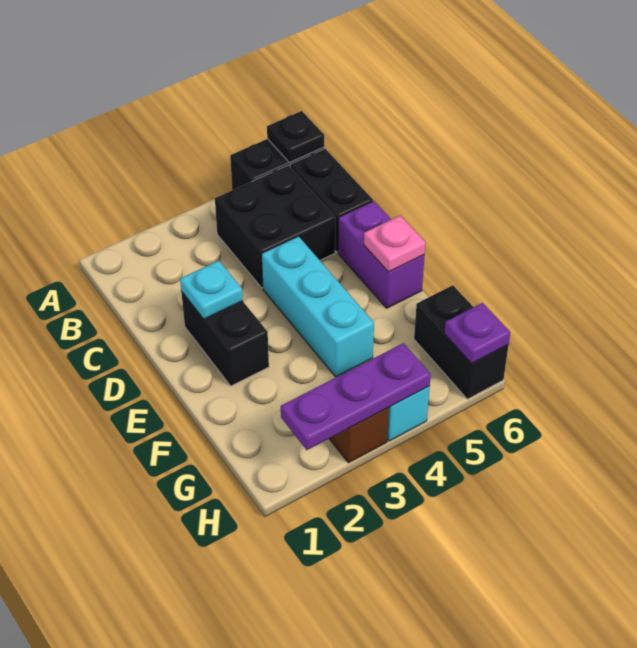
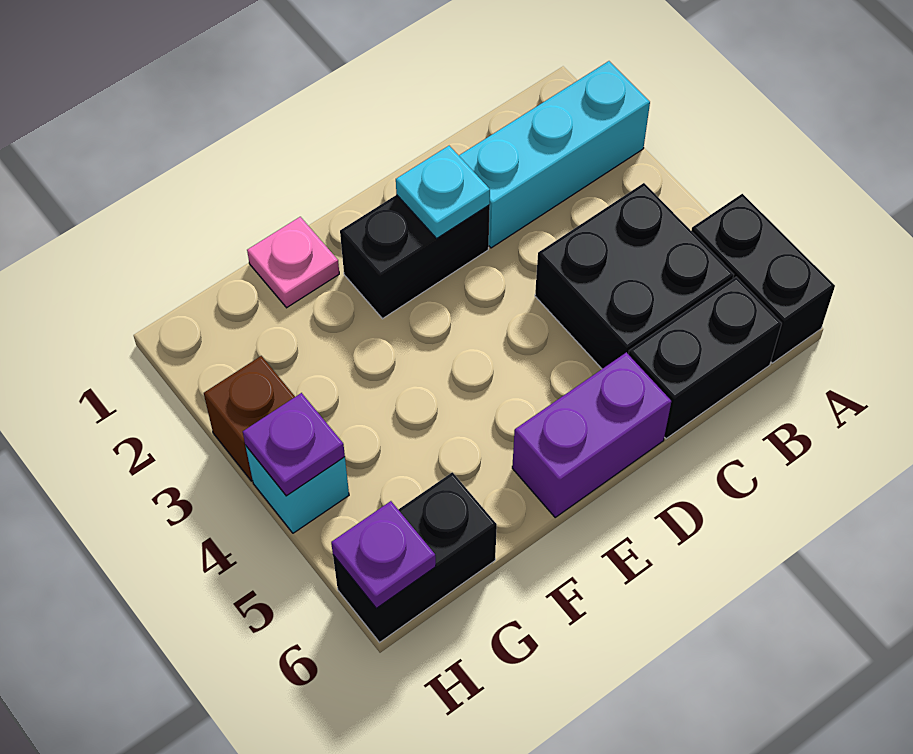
black 1x1 plate [267,111,324,163] -> none
cyan 1x3 brick [262,236,374,377] -> cyan 1x3 brick moved to [459,61,650,248]
pink 1x1 plate [364,216,426,272] -> pink 1x1 plate moved to [247,217,339,308]
purple 1x3 plate [281,343,431,450] -> purple 1x1 plate [243,393,345,496]

